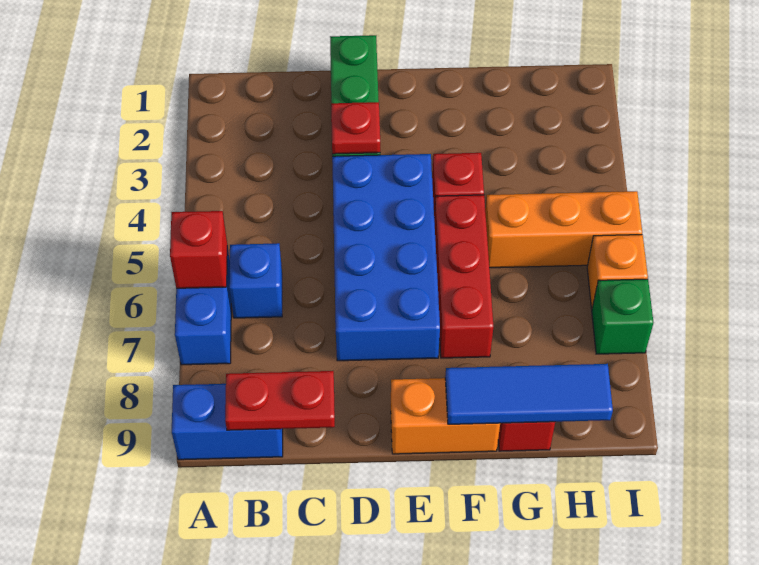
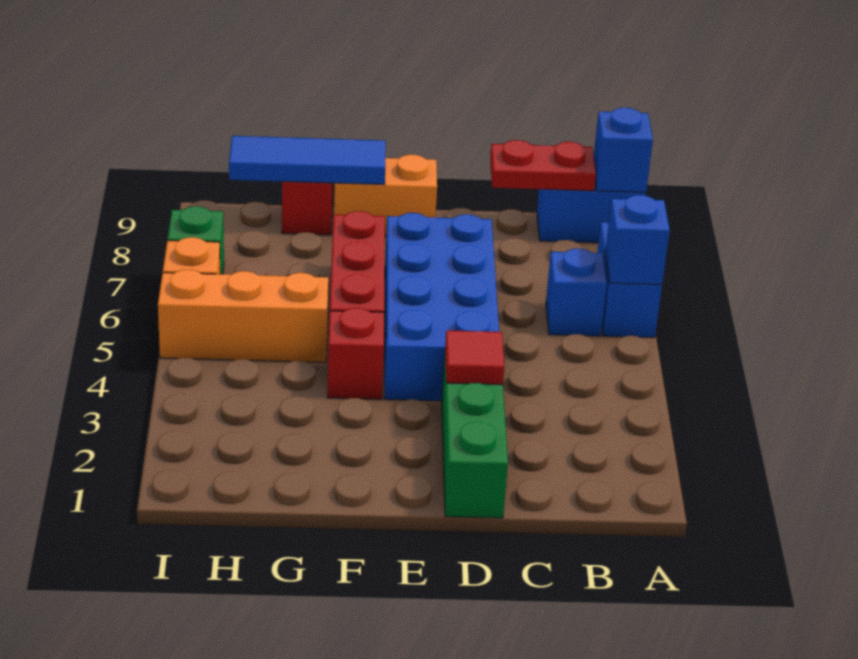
red 1x1 brick [170,211,227,288] -> blue 1x1 brick [605,195,670,285]
none -> blue 1x1 brick [594,108,653,192]
red 1x1 plate [331,102,380,154] -> red 1x1 tile [445,330,504,385]

